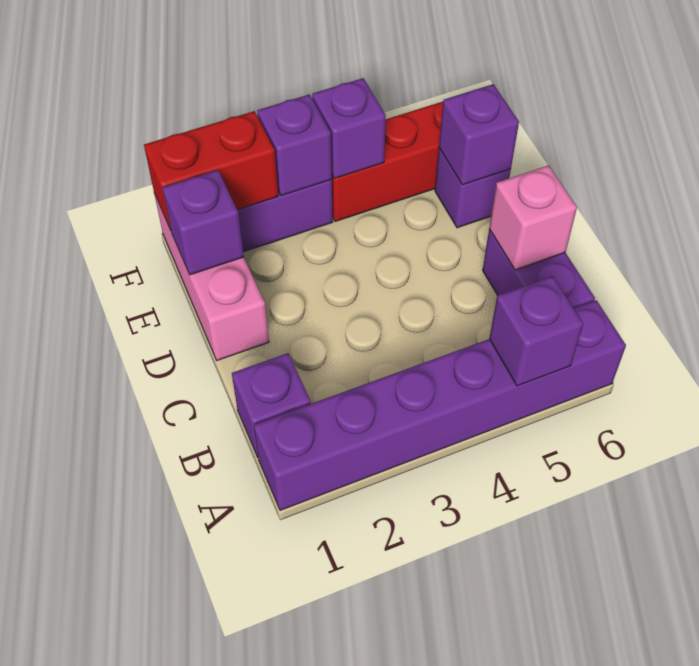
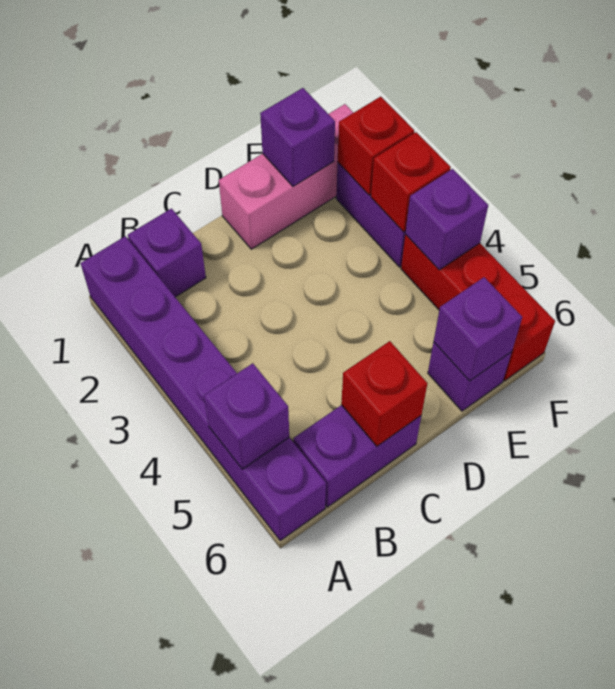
pink 1x1 brick [489,165,577,270] -> red 1x1 brick [341,341,427,446]
red 1x2 brick [144,111,278,230] -> red 1x1 brick [338,97,414,195]
purple 1x1 brick [257,94,332,196] -> red 1x1 brick [371,132,451,232]

